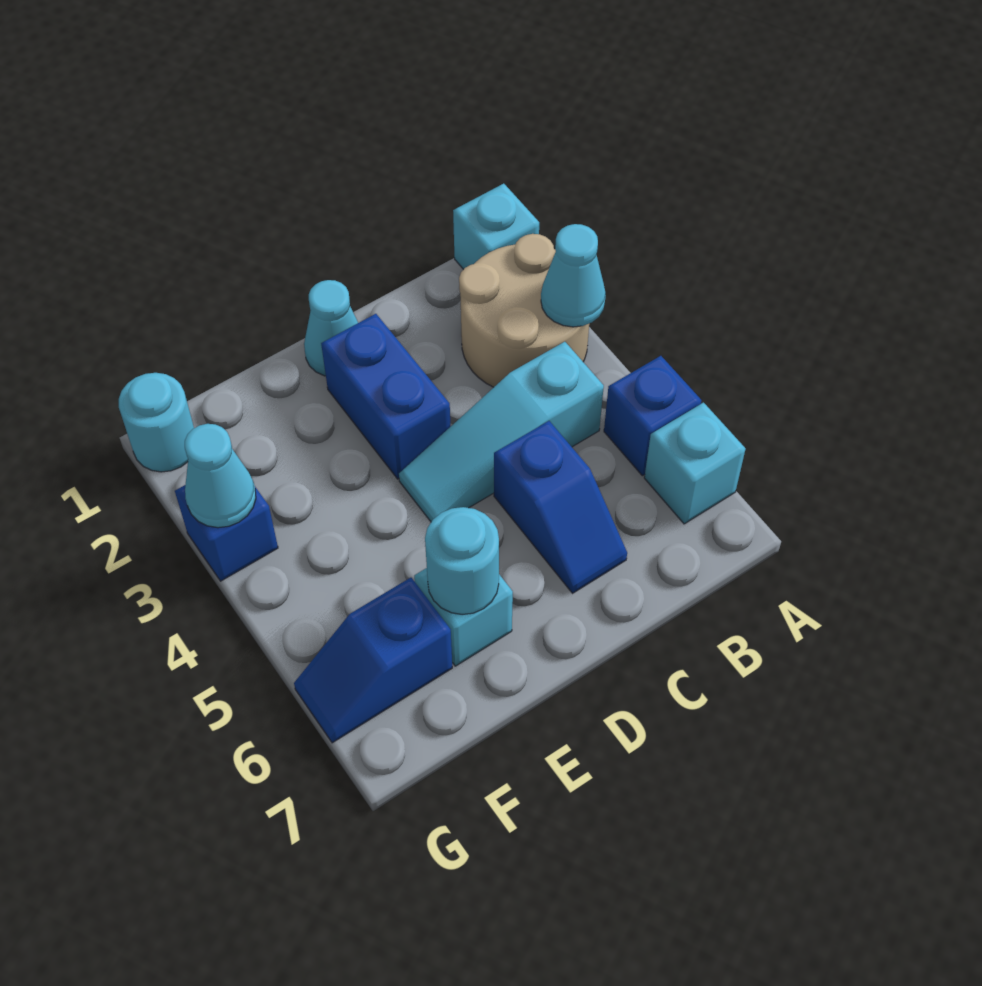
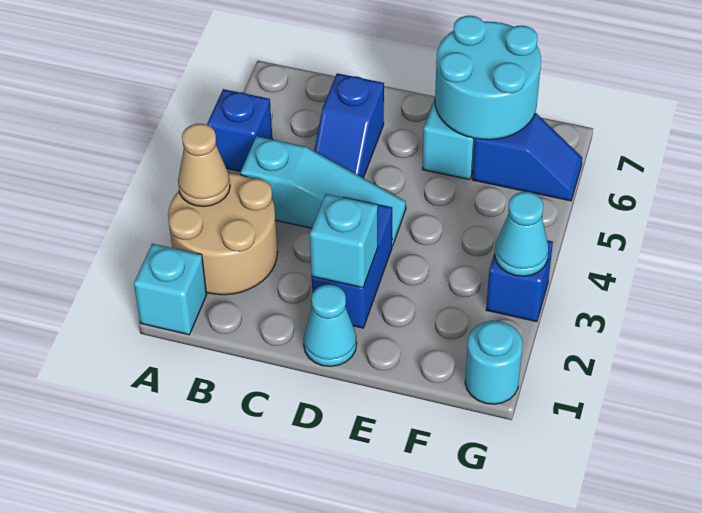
cyan 1x1 cone [541,224,606,327] -> tan 1x1 cone [178,124,230,207]
cyan 1x1 brick [644,403,745,524] -> cyan 1x1 brick moved to [310,194,378,288]
blue 1x2 slope [494,421,627,593] -> blue 1x2 slope turned to [314,73,384,178]
cyan 1x1 round brick [425,507,499,615] -> cyan 2x2 round brick [435,16,541,140]

